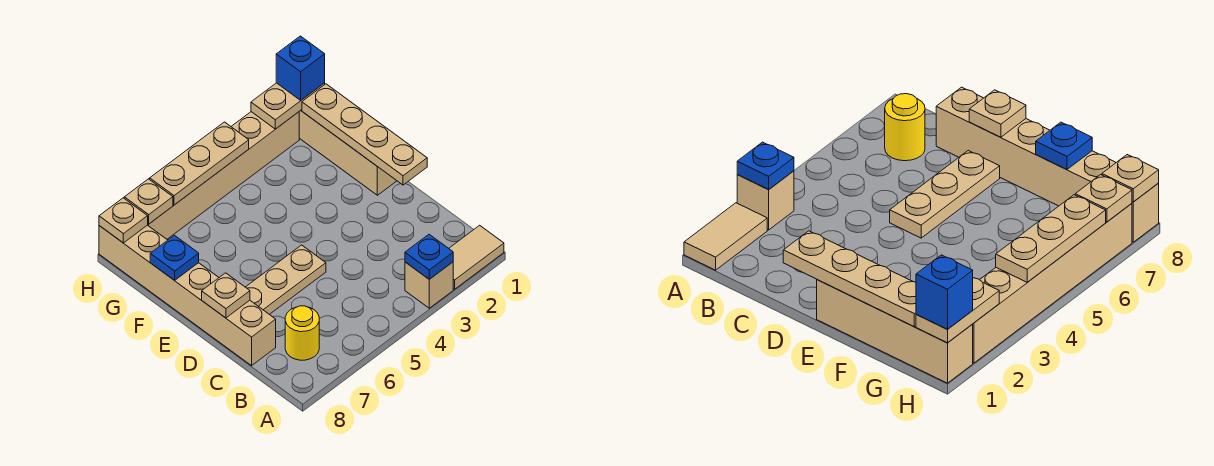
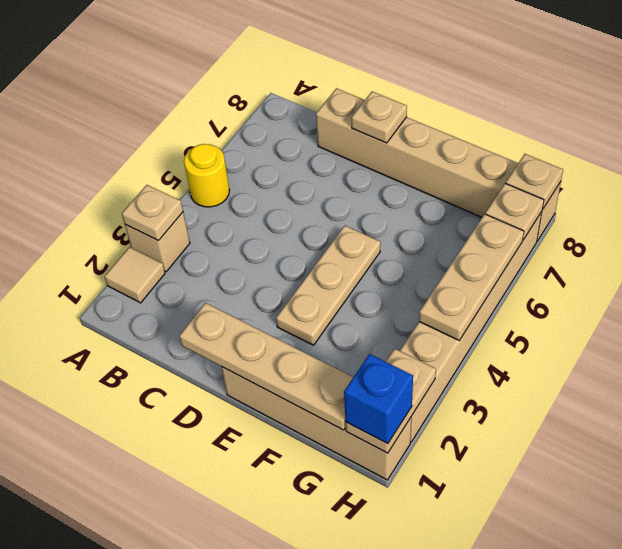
tan 1x2 tile [449,225,504,289] -> tan 1x1 tile [105,247,165,303]
blue 1x1 plate [405,235,453,279] -> tan 1x1 plate [122,185,183,240]
yellow 1x1 round brick [285,306,319,360] -> yellow 1x1 round brick moved to [184,144,229,207]
tan 1x3 plate [246,245,326,314] -> tan 1x3 plate moved to [276,226,380,345]
blue 1x1 plate [150,235,199,280] -> none

